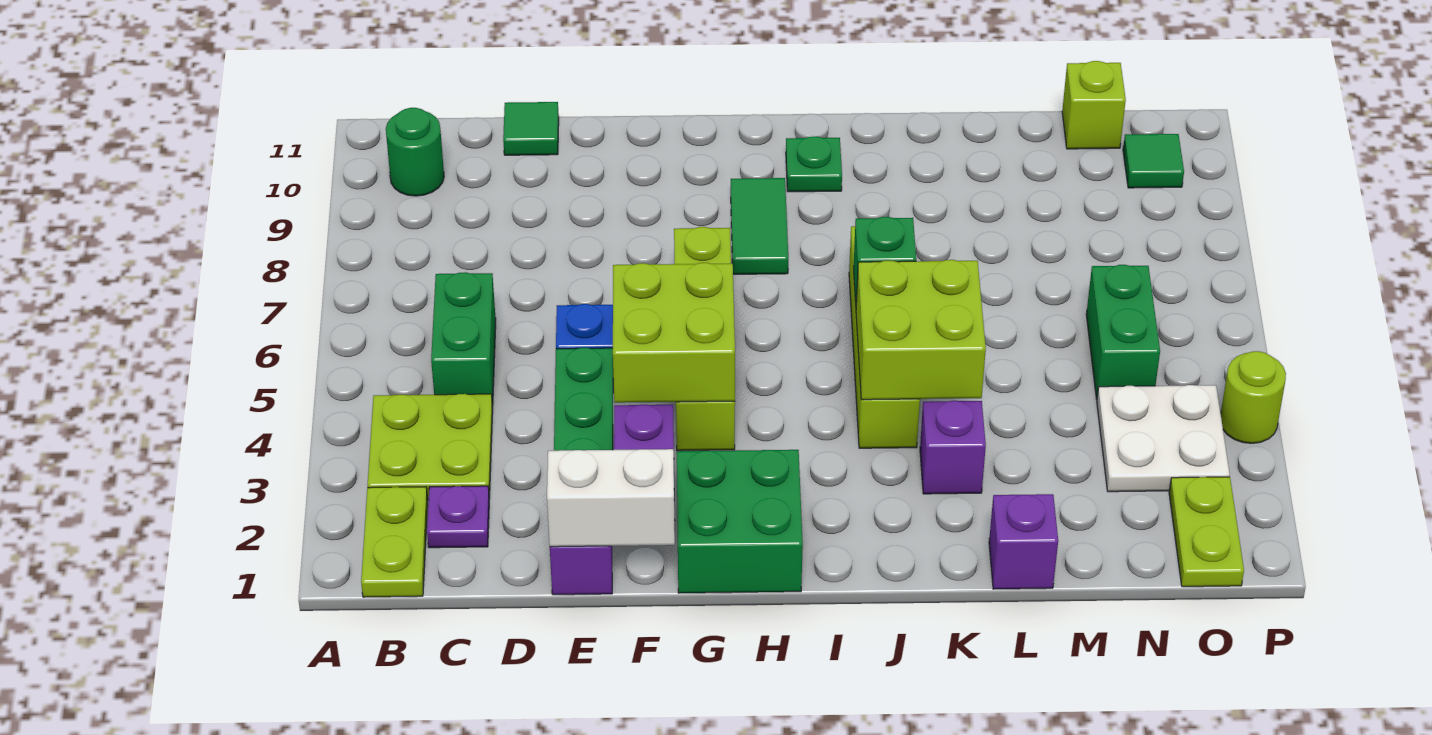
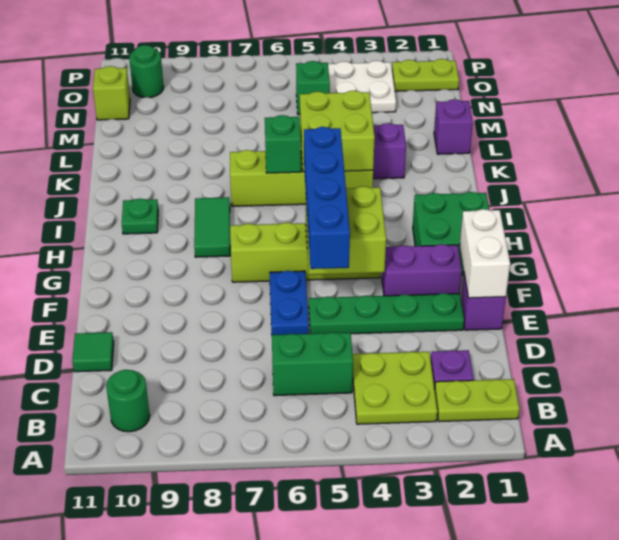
none -> blue 1x4 brick [304,127,350,269]
green 1x2 tile [731,178,788,274] -> green 1x2 tile turned to [194,197,230,257]
green 1x2 brick [1086,265,1160,400] -> green 1x1 brick [296,61,330,115]
green 1x1 tile [1123,134,1184,188] -> green 1x1 round brick [129,45,164,98]
lime 1x1 round brick [1221,351,1286,443] -> none

